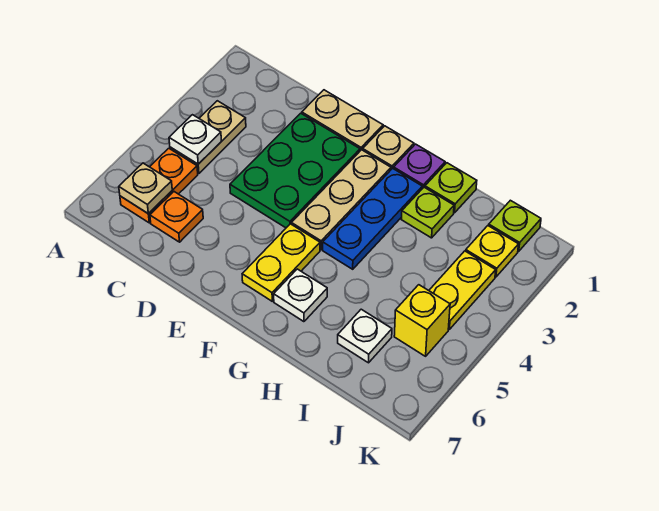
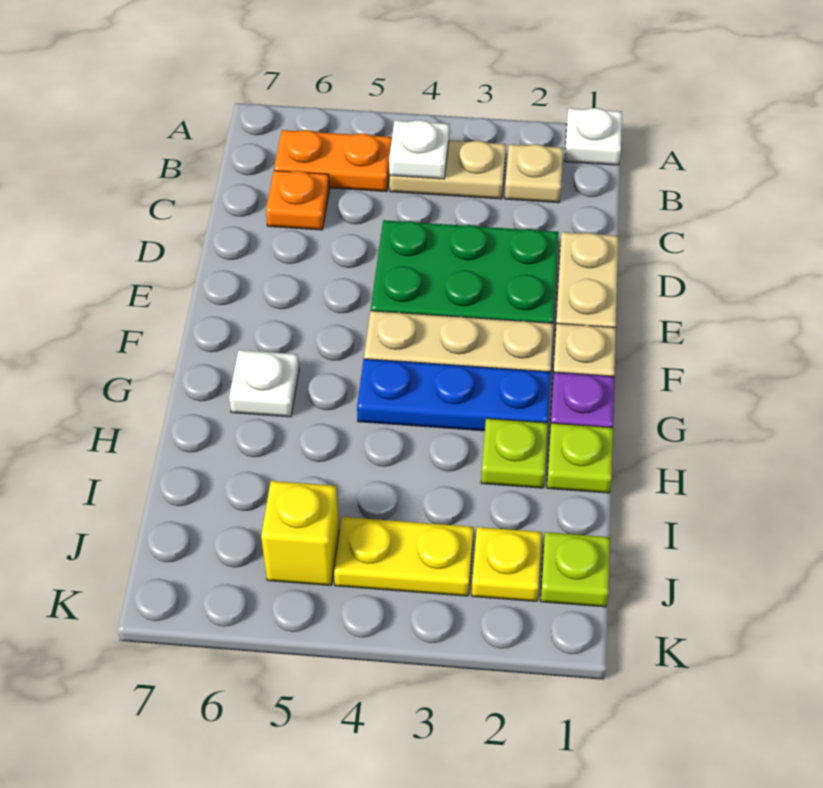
tan 1x1 plate [119,163,172,214] -> tan 1x1 plate moved to [505,144,563,203]
yellow 1x2 plate [242,224,320,301] -> none
white 1x1 plate [338,309,392,363] -> white 1x1 plate moved to [565,108,622,165]

